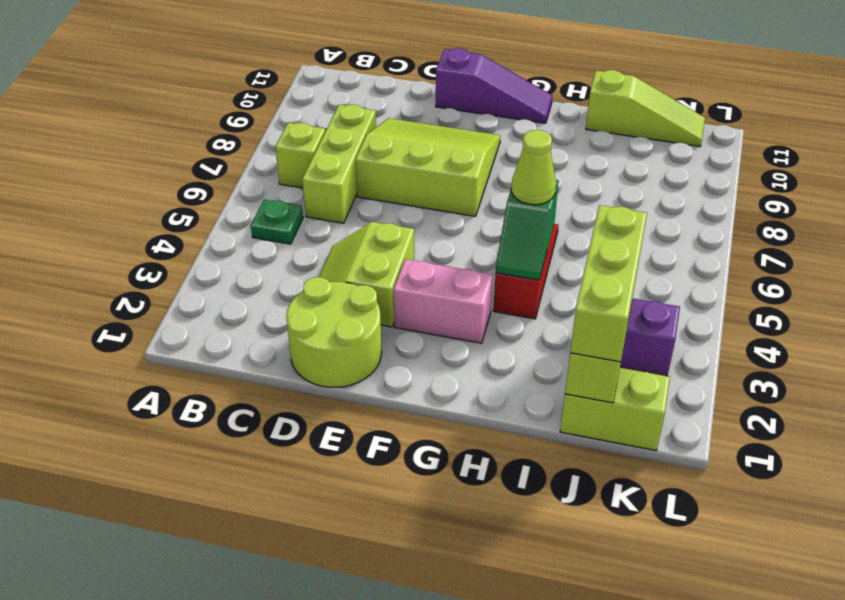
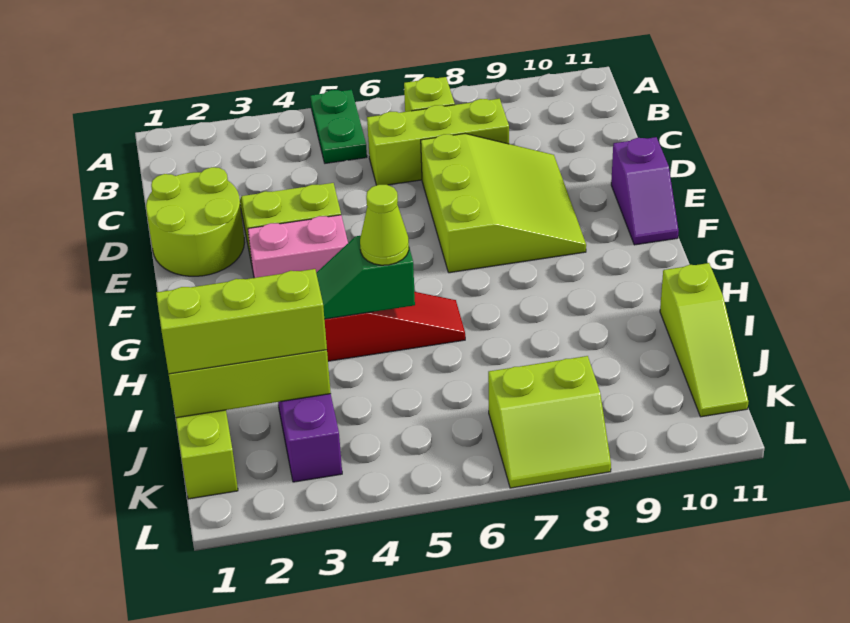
green 1x1 plate [251,199,303,244] -> green 1x2 plate [310,90,367,163]
purple 1x3 slope [436,48,553,123] -> purple 1x2 slope [611,137,679,245]
pink 1x2 brick [394,259,493,343] -> pink 1x2 brick turned to [248,215,348,278]
none -> lime 2x2 slope [488,356,611,488]

